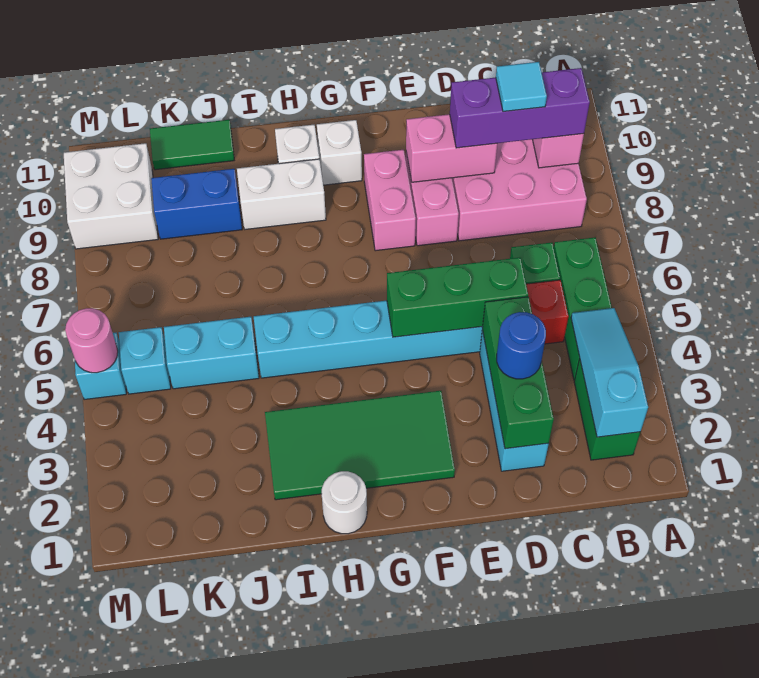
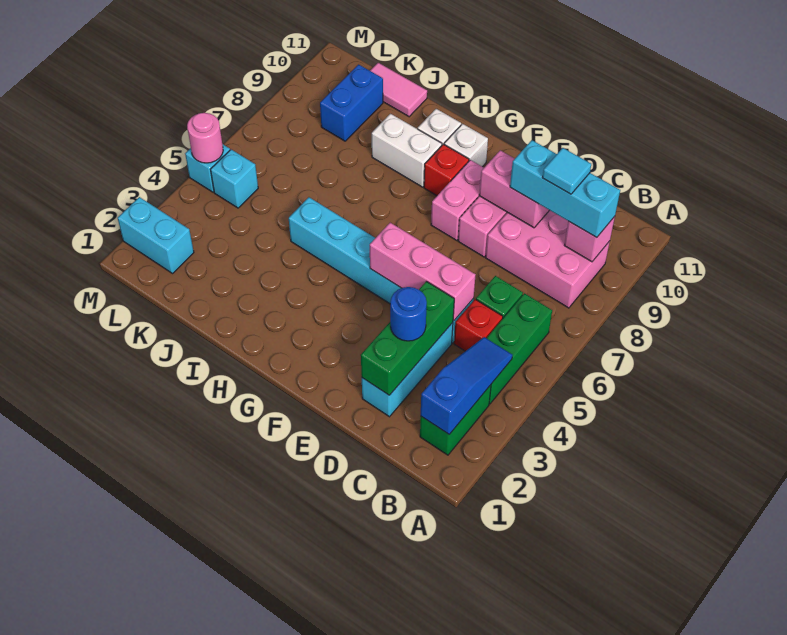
cyan 1x3 slope [571,308,648,437] -> blue 1x3 slope [421,337,512,434]
purple 1x3 brick [450,68,590,148] -> cyan 1x3 brick [510,140,620,238]
green 1x3 brick [387,258,528,337] -> pink 1x3 brick [370,223,476,321]
green 2x4 tile [265,391,455,500] -> none
none -> red 1x1 brick [424,144,469,196]
white 1x1 round brick [322,471,367,534] -> none
cyan 1x2 brick [164,317,259,389] -> cyan 1x2 brick moved to [118,197,194,273]
blue 1x2 brick [151,169,242,239] -> blue 1x2 brick turned to [320,64,383,141]
green 1x2 tile [150,120,234,170] -> pink 1x2 tile [370,63,427,117]
white 2x2 brick [64,143,158,249] -> none

